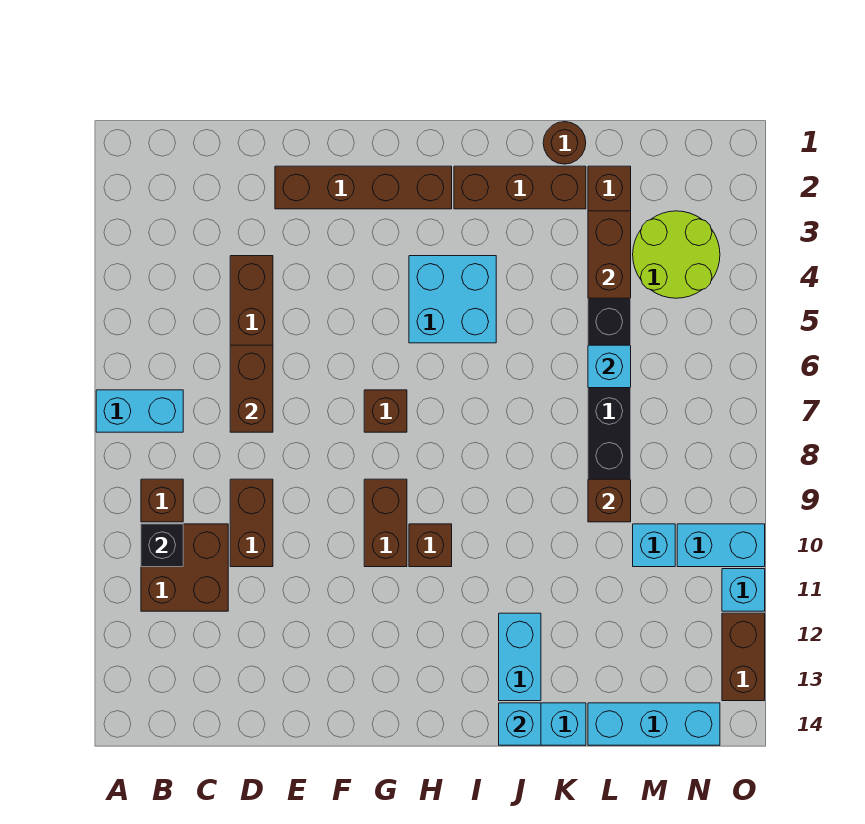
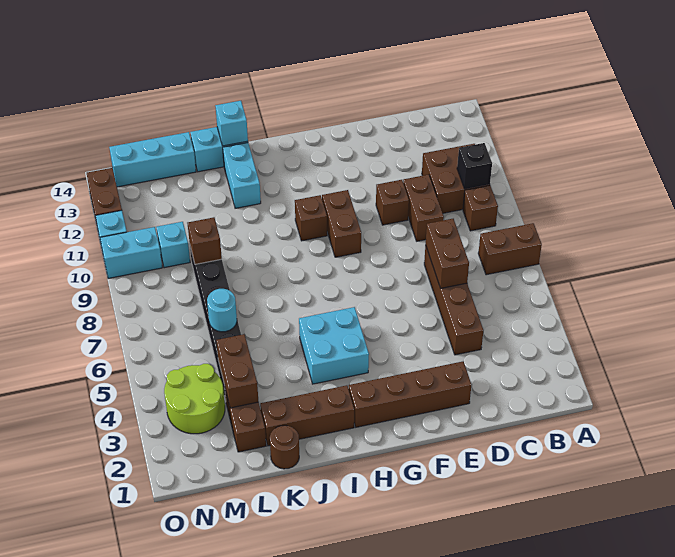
cyan 1x2 brick [96,390,183,432] -> brown 1x2 brick [478,223,542,275]
brown 1x1 brick [364,390,407,432] -> brown 1x1 brick moved to [376,180,409,225]
cyan 1x1 brick [588,345,631,388] -> cyan 1x1 round brick [207,289,237,332]

